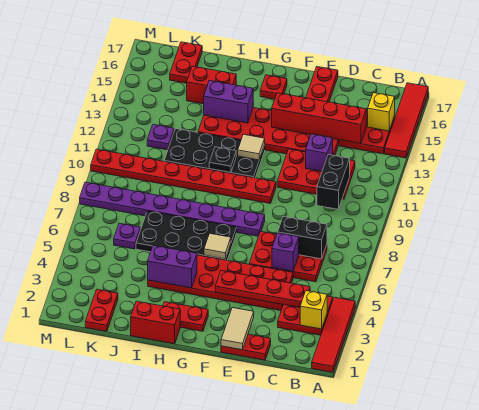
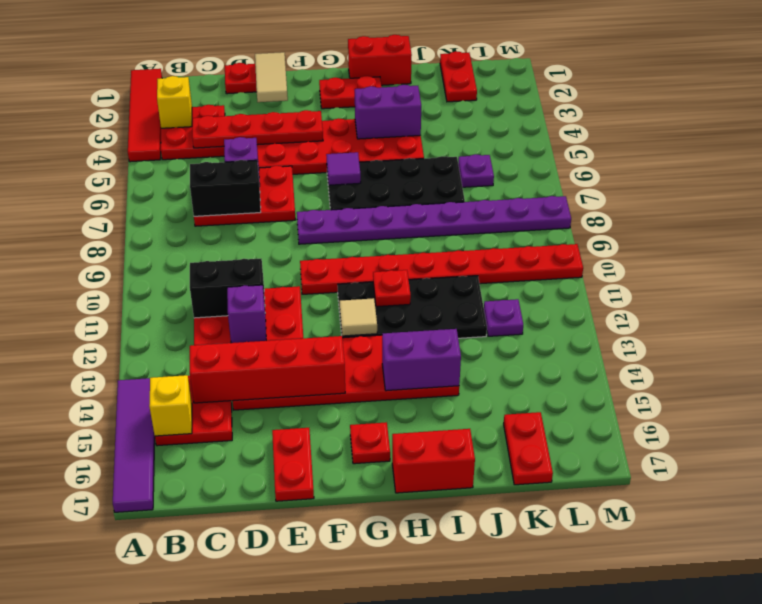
red 1x4 tile [385,83,428,158] -> purple 1x4 tile [113,378,155,512]
black 1x2 brick [317,155,350,209] -> black 1x2 brick turned to [190,259,265,318]
tan 1x1 tile [204,234,231,259] -> purple 1x1 tile [326,152,361,185]
black 1x1 plate [209,147,236,172] -> red 1x1 plate [373,270,411,307]
red 1x2 brick [187,66,236,104] -> red 1x2 brick moved to [392,429,475,493]

